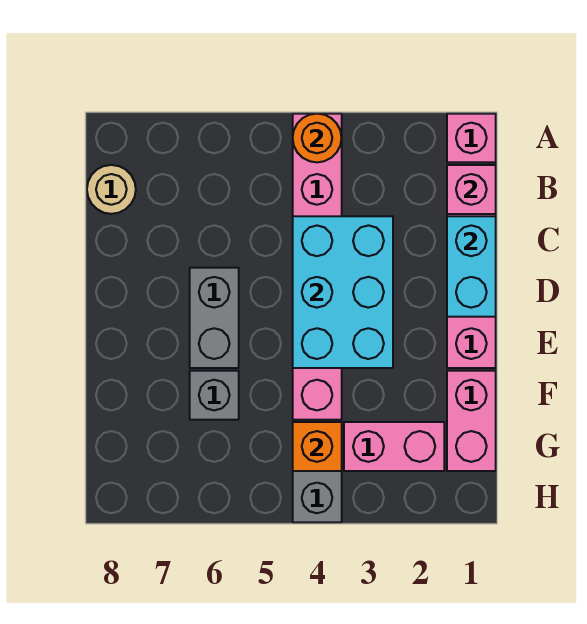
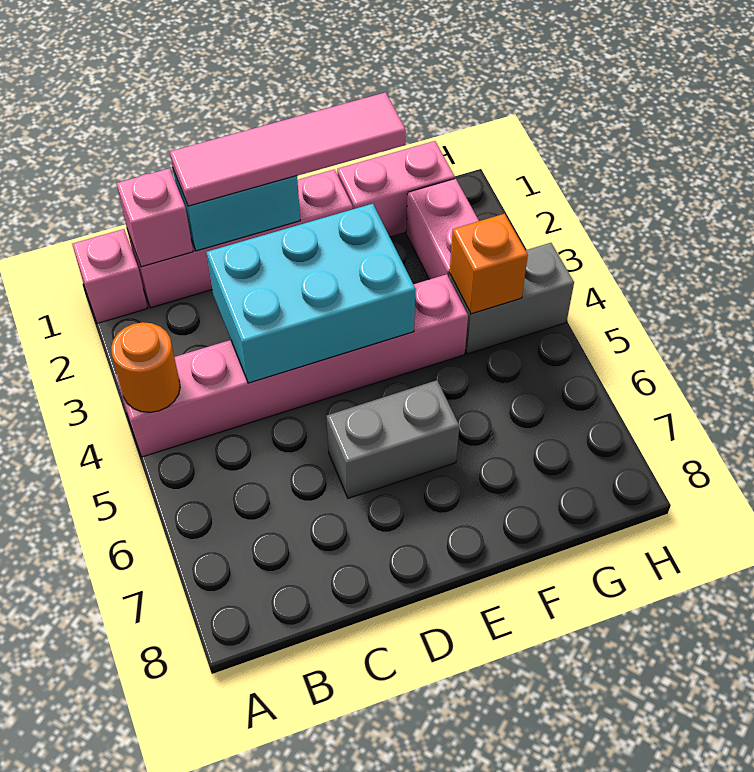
tan 1x1 round brick [87,165,136,214] -> none
none -> pink 1x4 tile [170,92,406,206]
grey 1x1 brick [190,371,239,420] -> none

